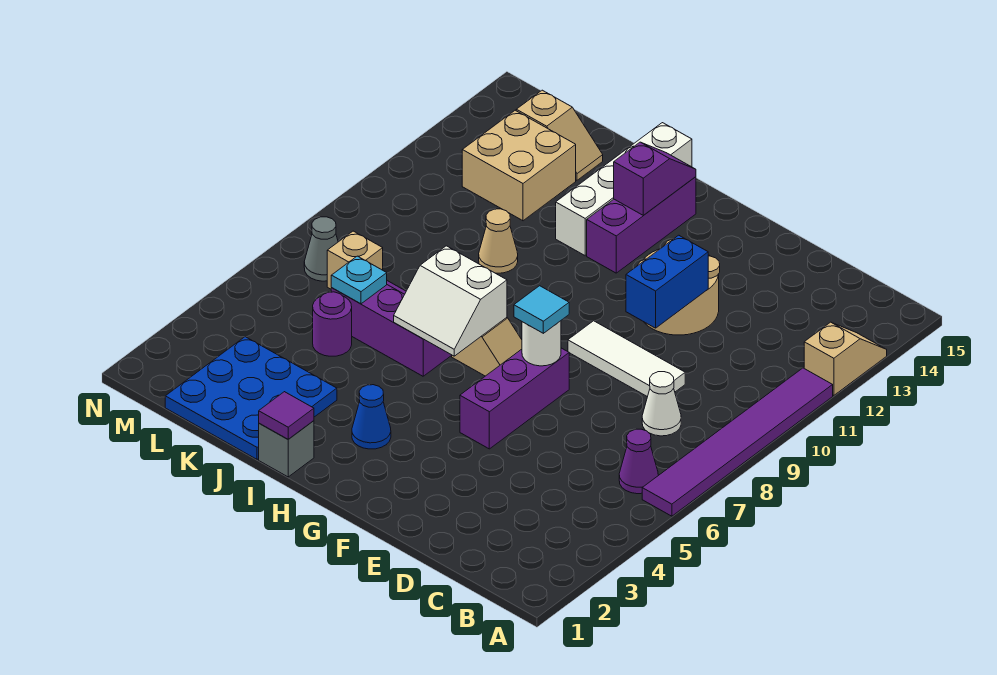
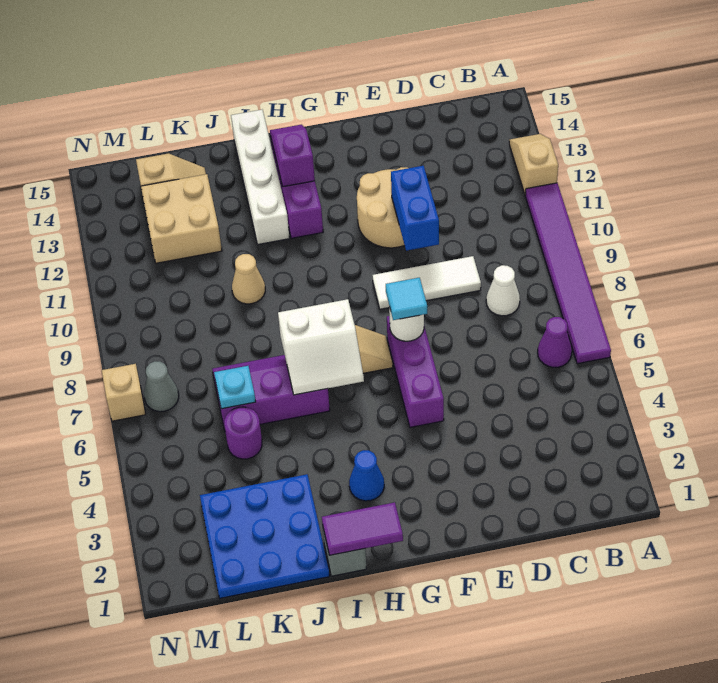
purple 1x1 tile [259,392,314,439] -> purple 1x2 tile [322,502,403,555]
tan 1x1 brick [327,231,383,289] -> tan 1x1 brick moved to [102,364,146,421]

